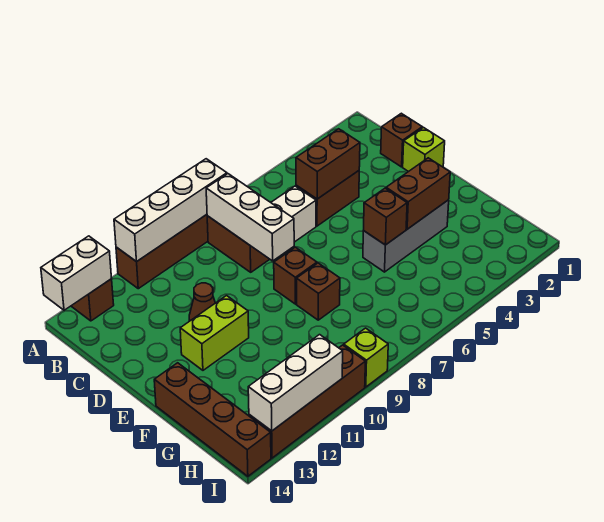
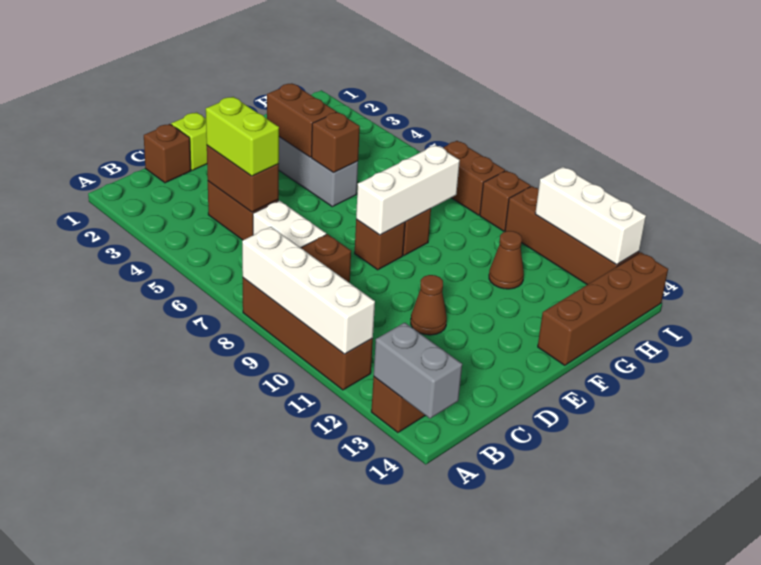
white 1x2 brick [41,236,112,310] -> grey 1x2 brick [374,323,462,419]
white 1x3 brick [206,174,294,261] -> white 1x3 brick moved to [356,145,460,235]
lime 1x2 brick [180,296,249,370] -> lime 1x2 brick moved to [206,97,279,176]
none -> brown 1x1 cone [489,231,524,289]
none -> brown 1x2 brick [443,141,505,215]
lime 1x1 brick [344,328,388,387] -> brown 1x1 brick [480,171,531,231]

